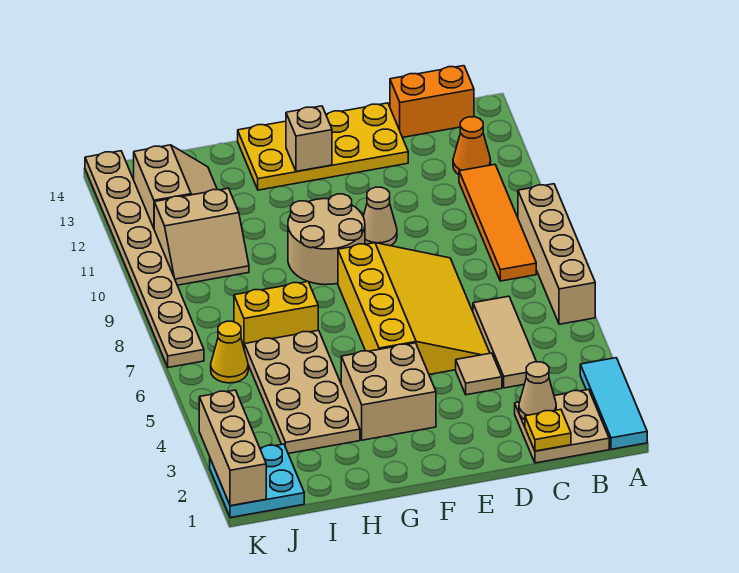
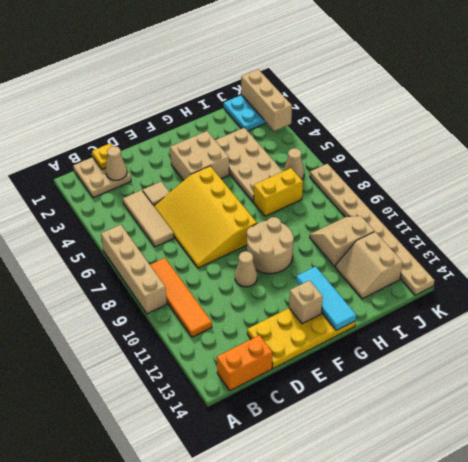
cyan 1x3 tile [580,358,647,449] -> cyan 1x3 tile moved to [296,266,356,330]
orange 1x1 cone [453,117,491,175] -> none
yellow 1x1 cone [211,321,248,383] -> tan 1x1 cone [284,148,304,180]

